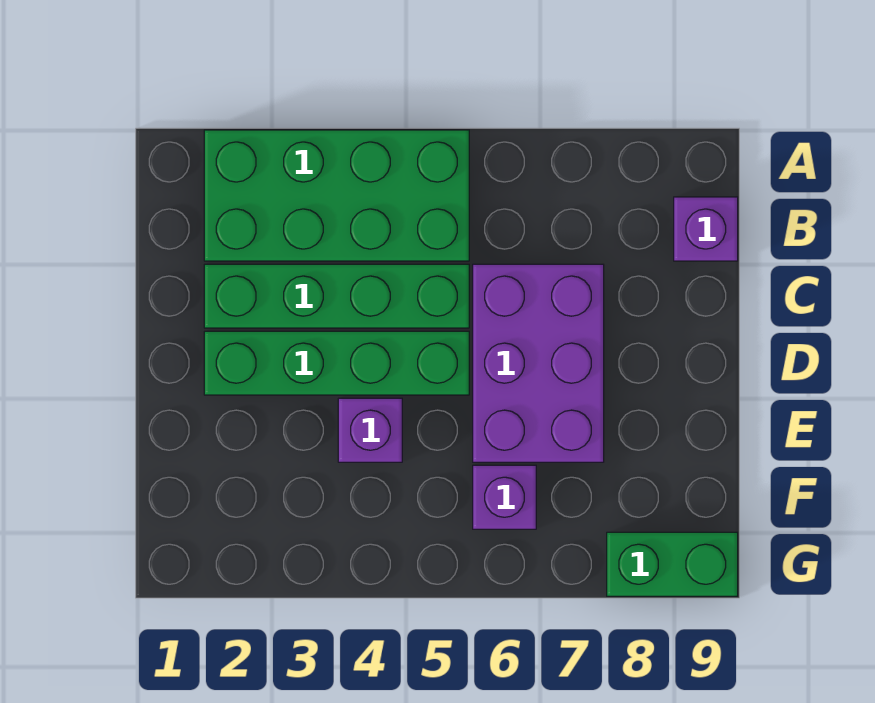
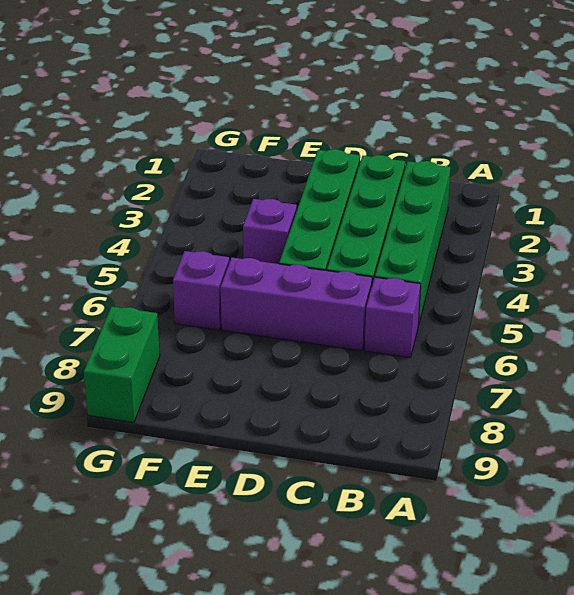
green 2x4 brick [204,130,469,261] -> green 1x4 brick [375,161,451,325]
purple 1x1 brick [674,197,738,261] -> purple 1x1 brick moved to [365,277,421,358]
purple 2x3 brick [473,264,604,462] -> purple 1x3 brick [221,258,372,351]

